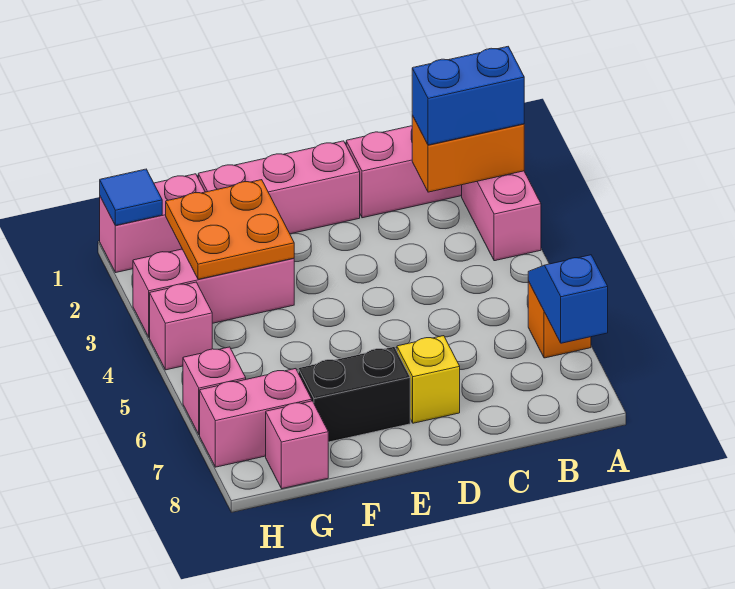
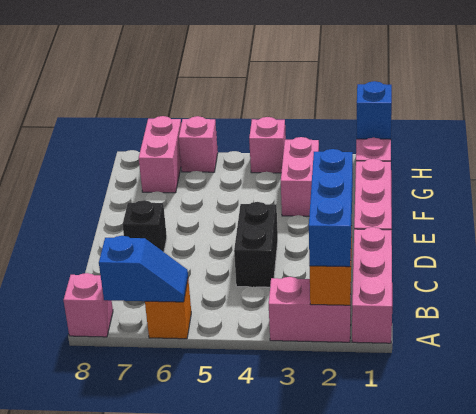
blue 1x2 brick [412,47,524,145] -> blue 1x3 brick [309,149,353,267]
yellow 1x1 brick [397,336,460,423] -> black 1x1 brick [123,200,167,252]
black 1x2 brick [298,347,410,442] -> black 1x2 brick moved to [234,202,278,287]
orange 2x2 plate [166,180,294,279] -> none
pink 1x3 brick [133,249,294,337] -> pink 1x2 brick [281,137,319,216]
pink 1x1 brick [266,401,328,489] -> pink 1x1 brick moved to [64,273,113,337]
blue 1x1 tile [100,169,162,226] -> blue 1x1 brick [357,81,392,139]

